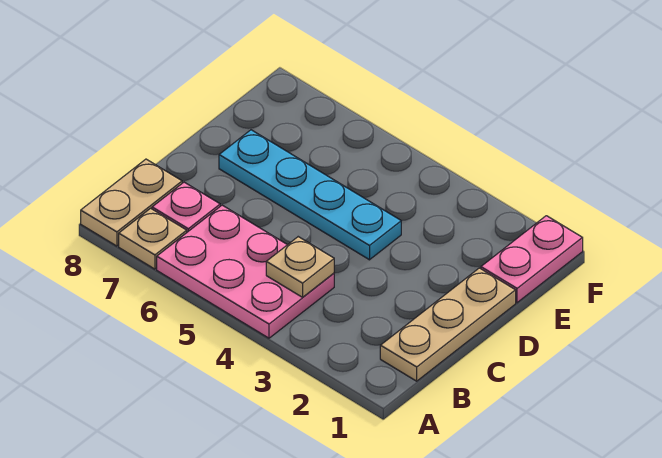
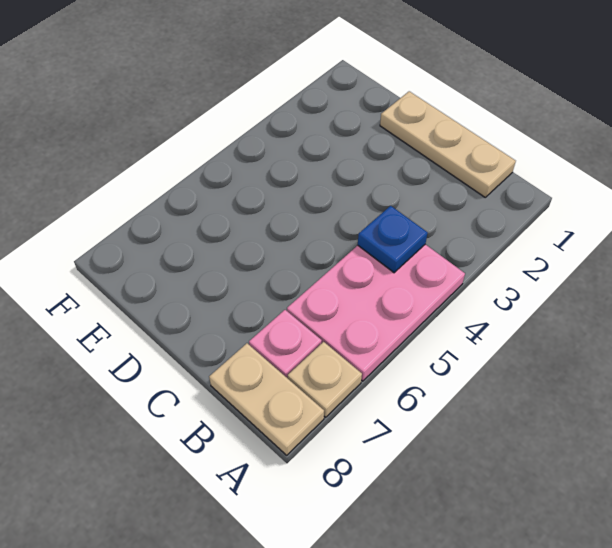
tan 1x1 plate [266,237,334,297] -> blue 1x1 plate [358,206,428,273]
cyan 1x4 plate [219,130,401,260] -> none
pink 1x2 plate [481,216,583,303] -> none

